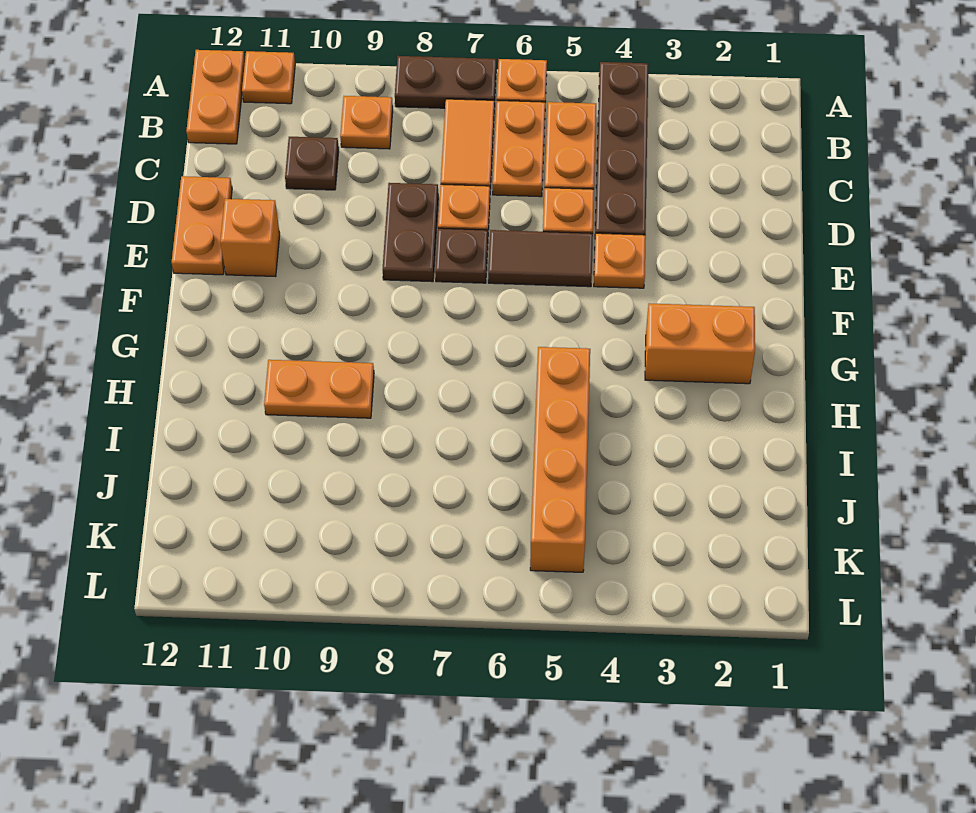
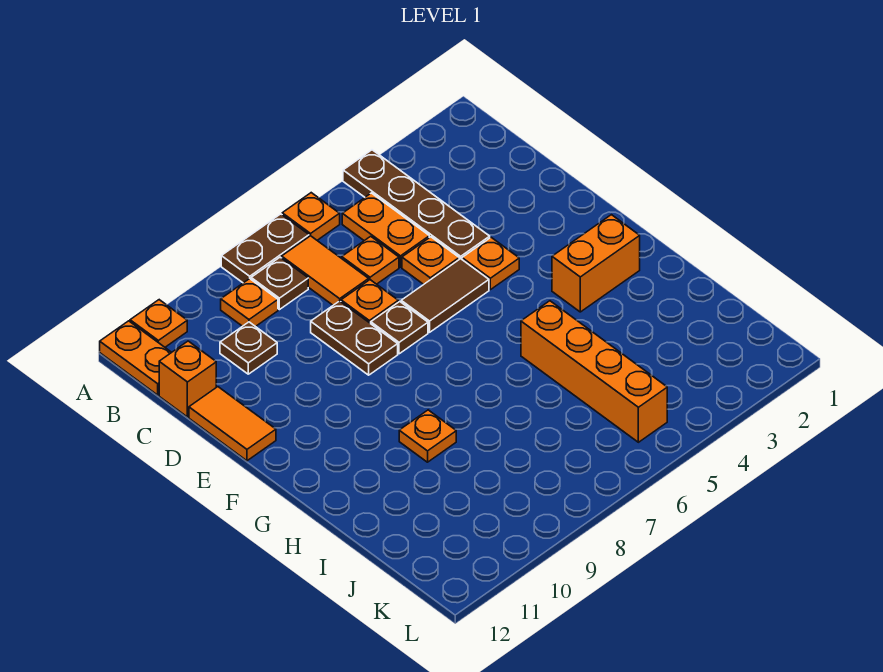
orange 1x2 plate [493,101,545,197] -> orange 1x1 plate [342,236,399,284]
none -> brown 1x1 plate [251,257,308,310]
orange 1x2 plate [172,176,232,275] -> orange 1x2 tile [189,387,276,461]
orange 1x1 brick [220,199,280,277] -> orange 1x1 brick moved to [159,341,216,417]
orange 1x2 plate [264,360,374,418] -> orange 1x1 plate [399,410,456,462]

